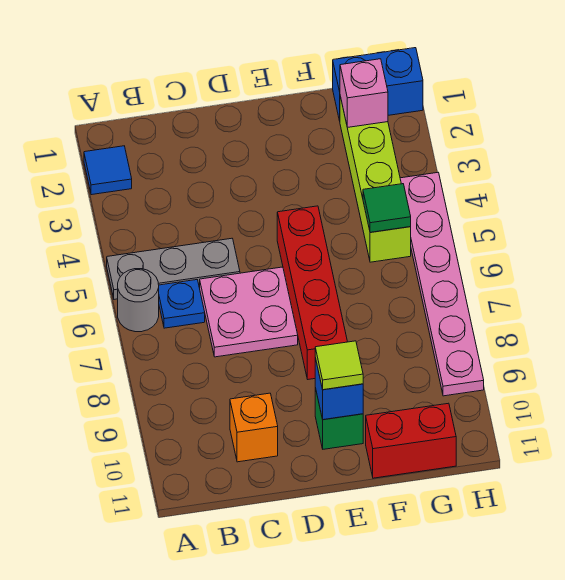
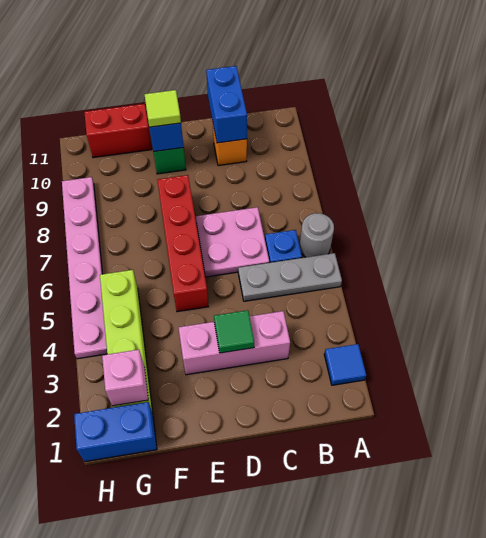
none -> pink 1x3 brick [178,311,290,375]
none -> blue 1x2 brick [206,66,247,143]
green 1x1 tile [363,184,411,232] -> green 1x1 tile moved to [214,310,254,353]

